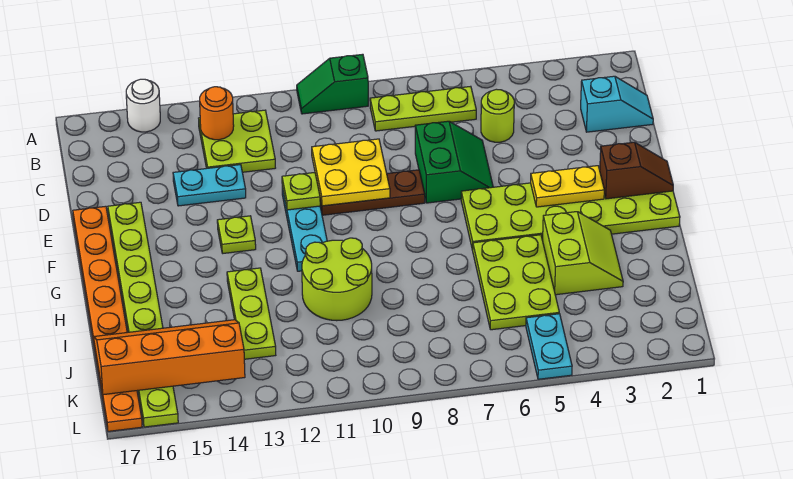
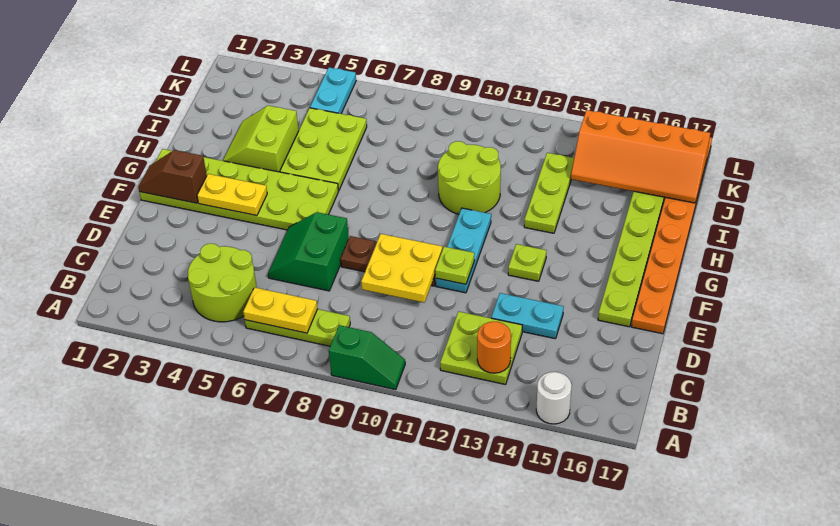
none -> yellow 1x2 plate [243,287,317,333]
cyan 1x2 slope [581,76,653,132] -> none
lime 1x1 round brick [481,89,514,142] -> lime 2x2 round brick [188,244,257,322]

